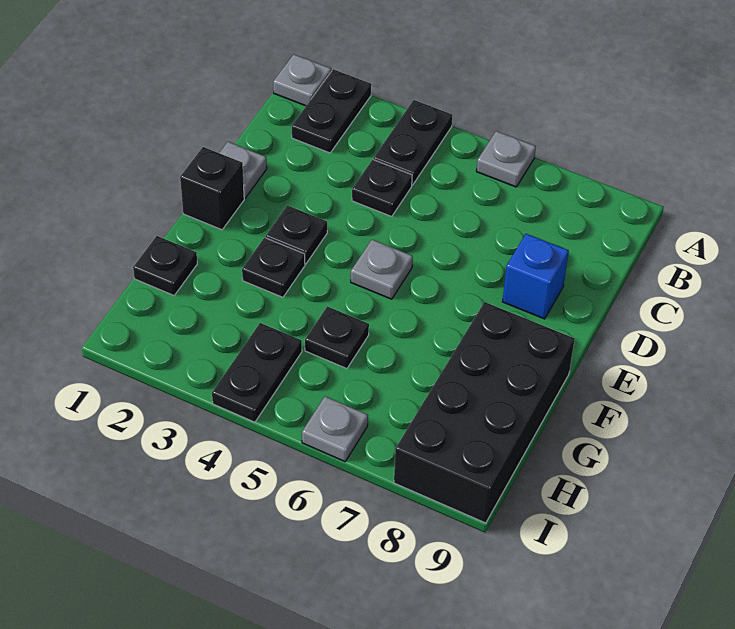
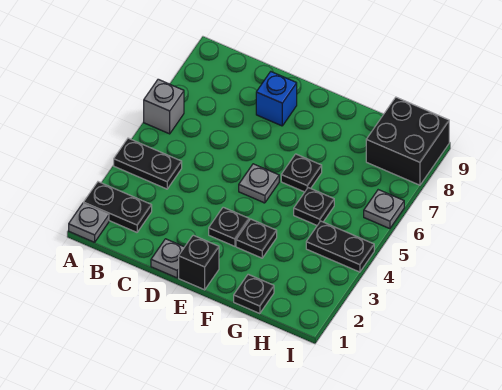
grey 1x1 plate [476,131,536,187] -> grey 1x1 brick [144,79,184,134]
black 1x1 plate [352,160,412,216] -> black 1x1 plate moved to [281,154,322,192]
black 2x4 brick [394,302,575,523] -> black 2x2 brick [366,97,449,185]

